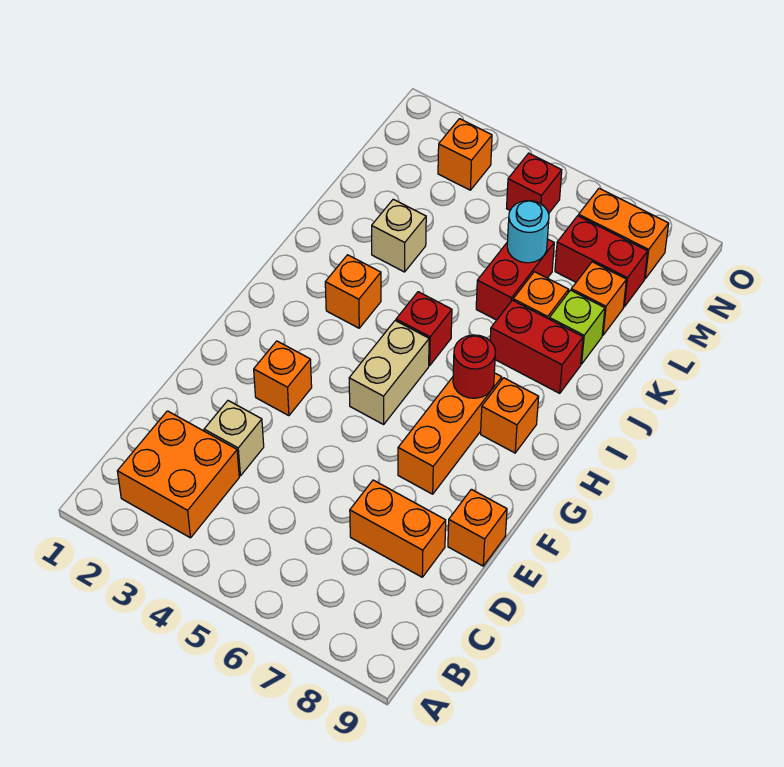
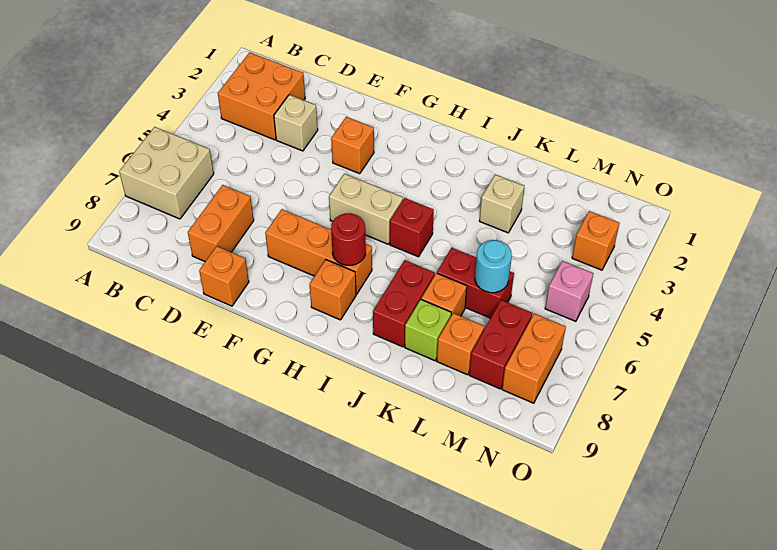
none -> tan 2x2 brick [119,127,214,219]
orange 1x1 brick [325,255,381,328] -> none
red 1x1 brick [507,153,562,214] -> pink 1x1 brick [545,261,593,321]

